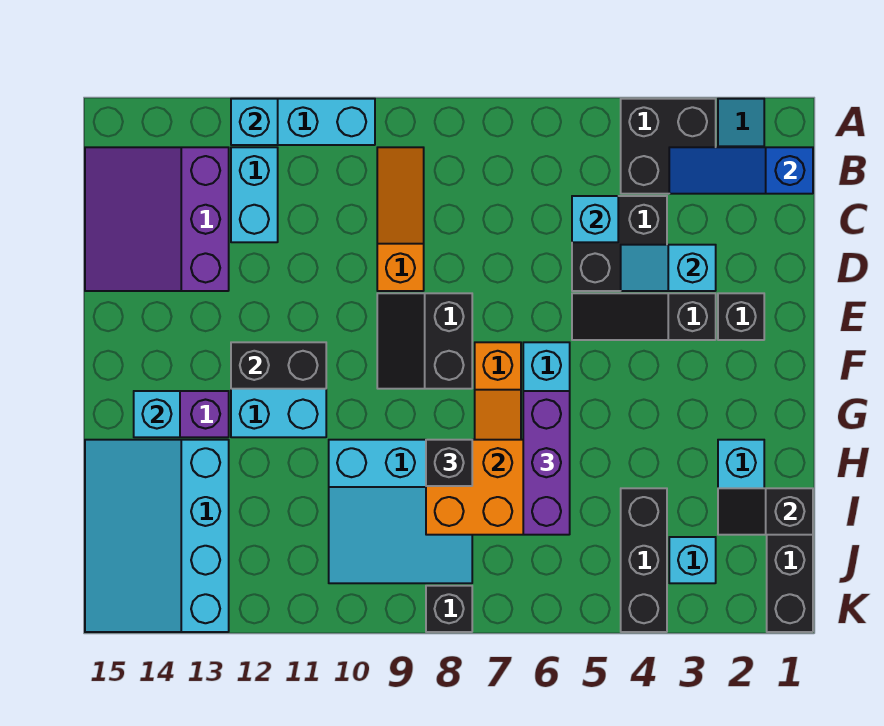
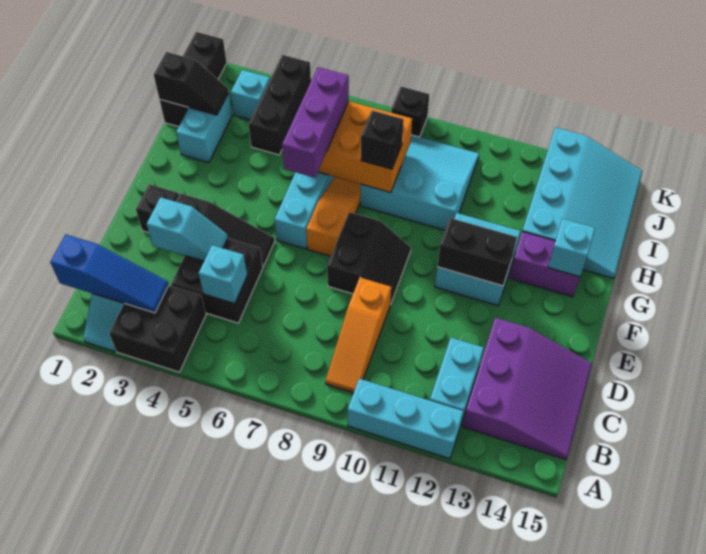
cyan 1x1 brick [231,99,278,145] -> none

